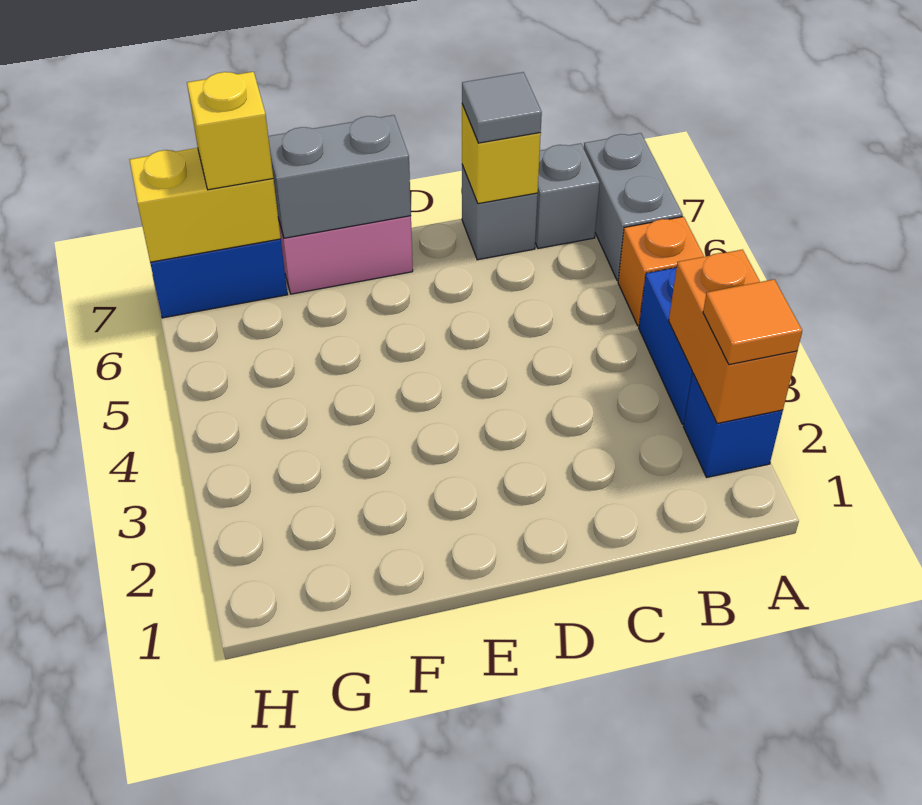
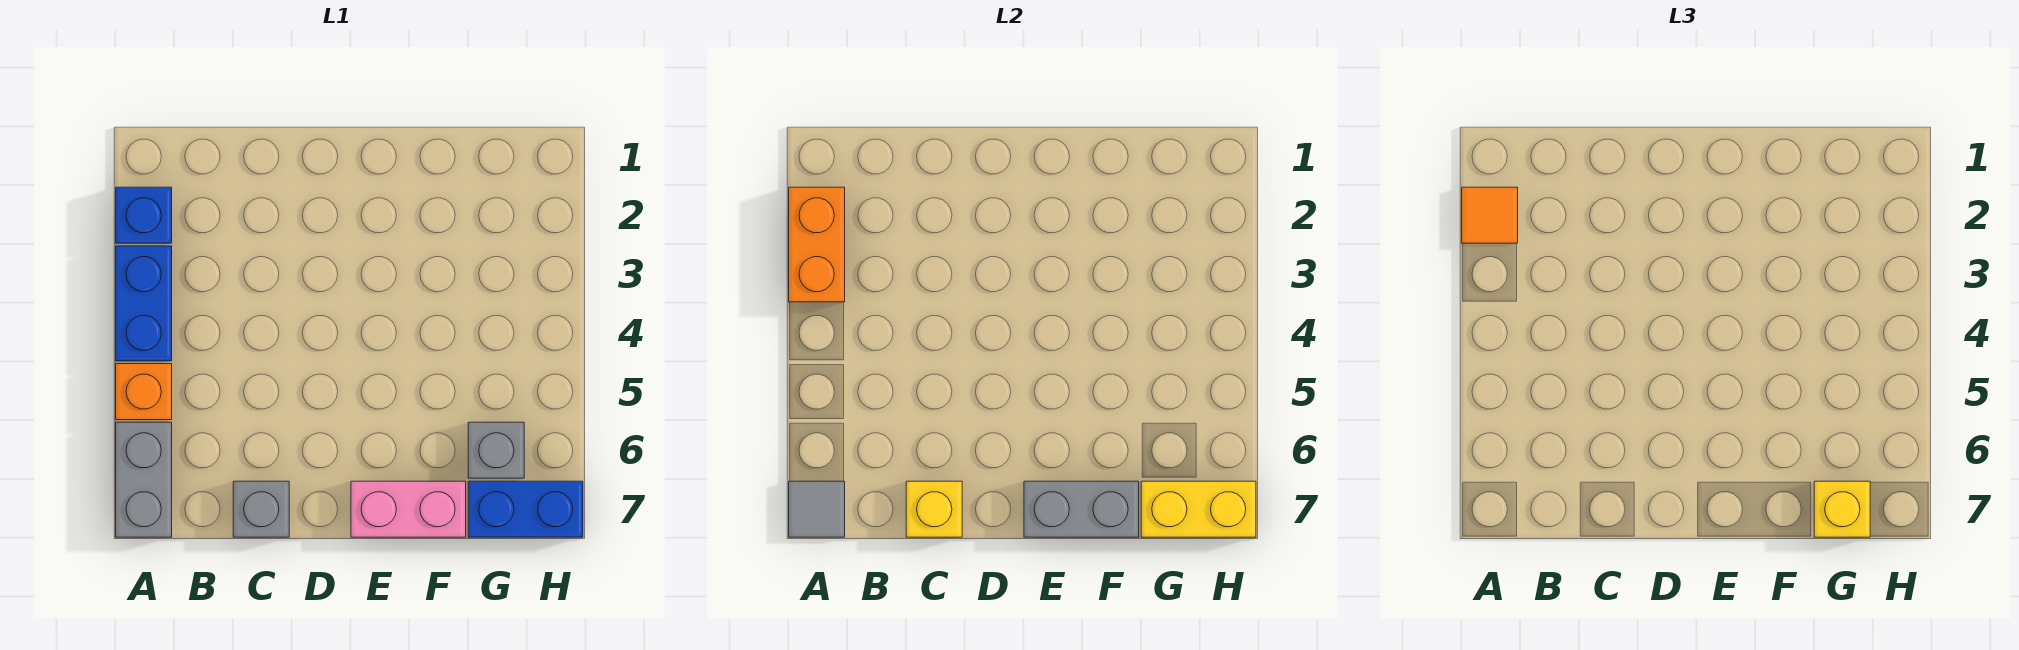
grey 1x1 brick [535,143,600,249] -> grey 1x1 brick moved to [468,422,524,478]
grey 1x1 tile [462,72,542,143] -> grey 1x1 tile moved to [789,481,845,537]

